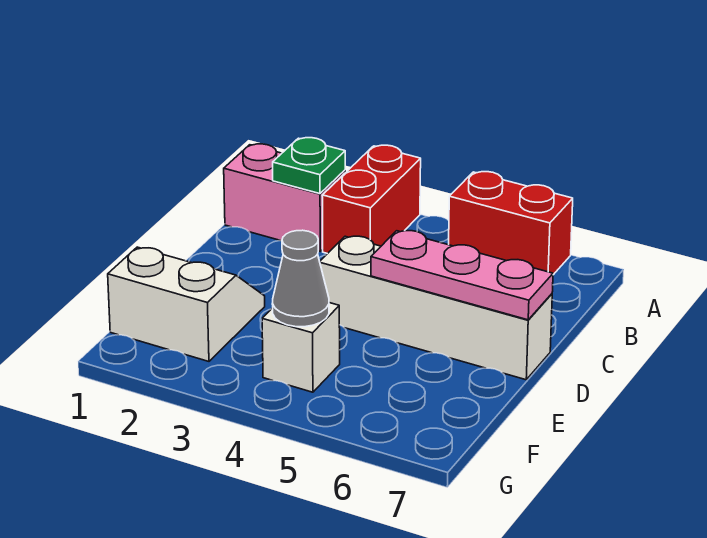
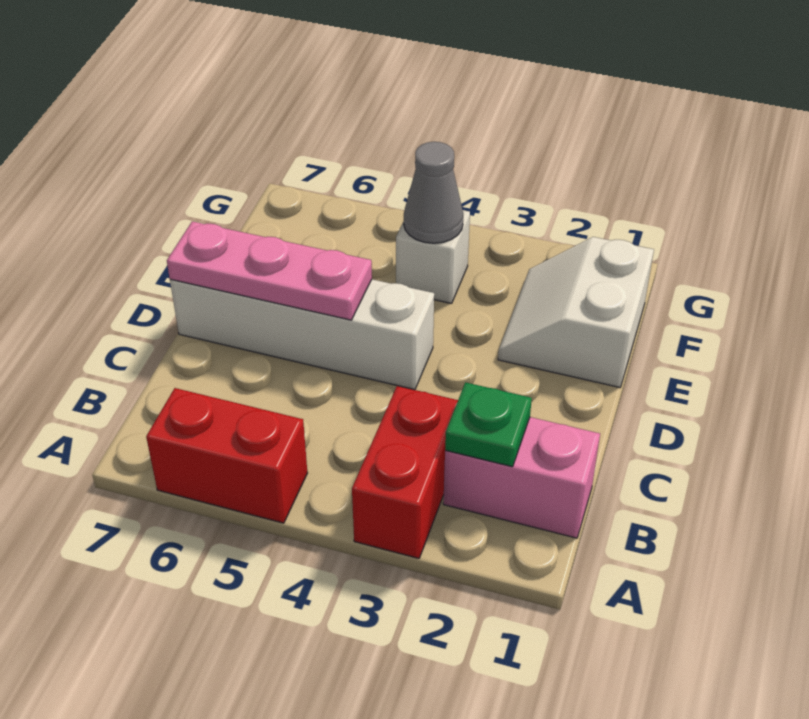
white 2x2 slope [108,247,265,361] -> white 2x2 slope turned to [498,237,654,387]

